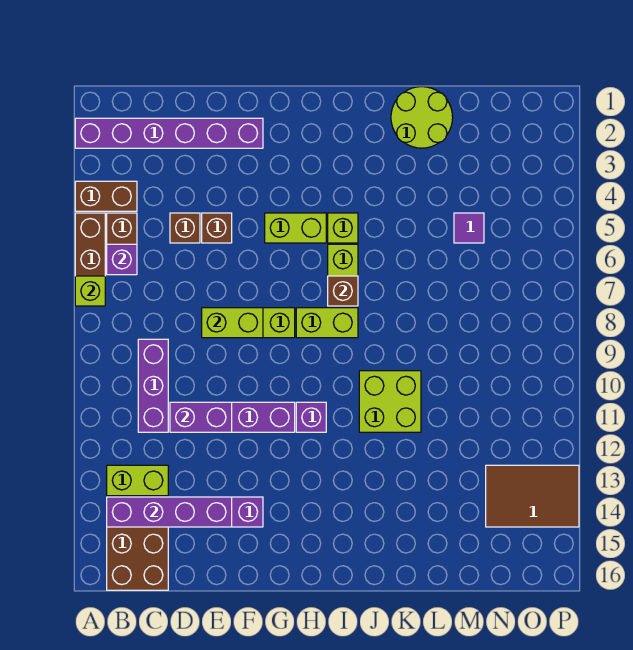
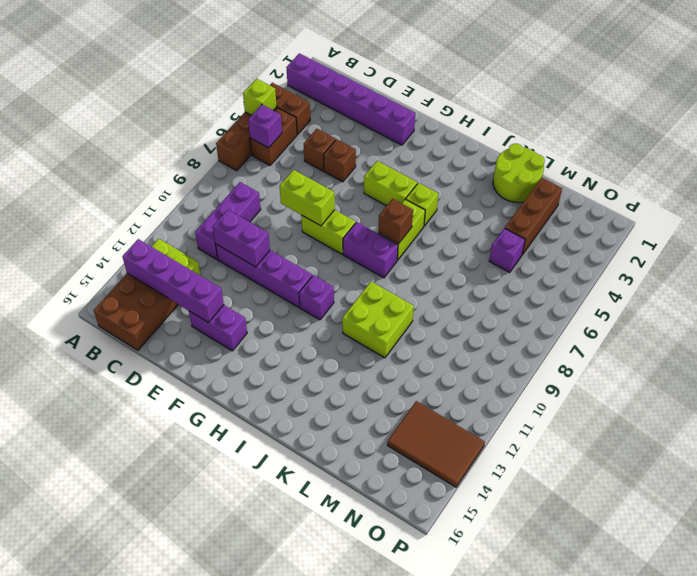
lime 1x1 brick [75,276,105,306] -> lime 1x1 brick moved to [243,79,277,115]
lime 1x2 brick [296,308,358,338] -> purple 1x2 brick [343,222,398,278]
none -> brown 1x3 brick [505,178,562,255]
purple 1x1 tile [454,213,484,243] -> purple 1x1 brick [489,228,525,273]

